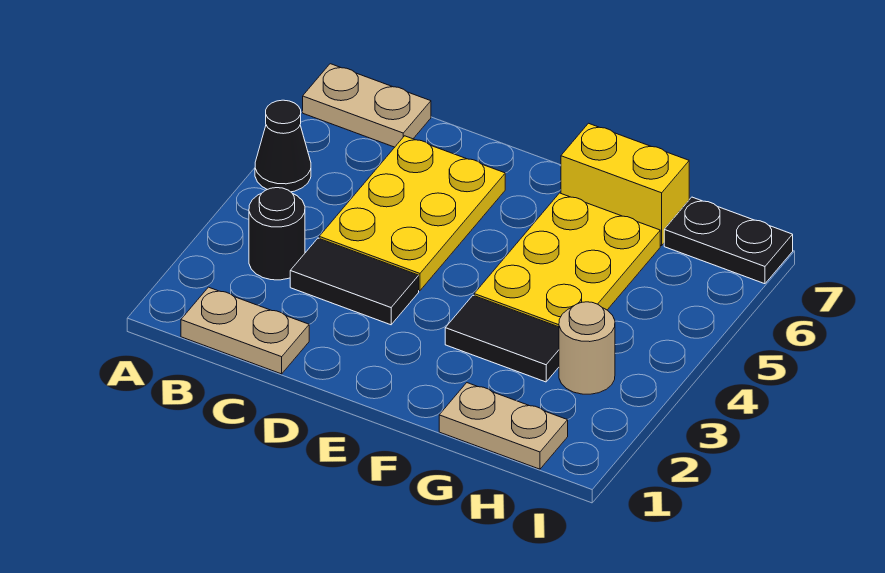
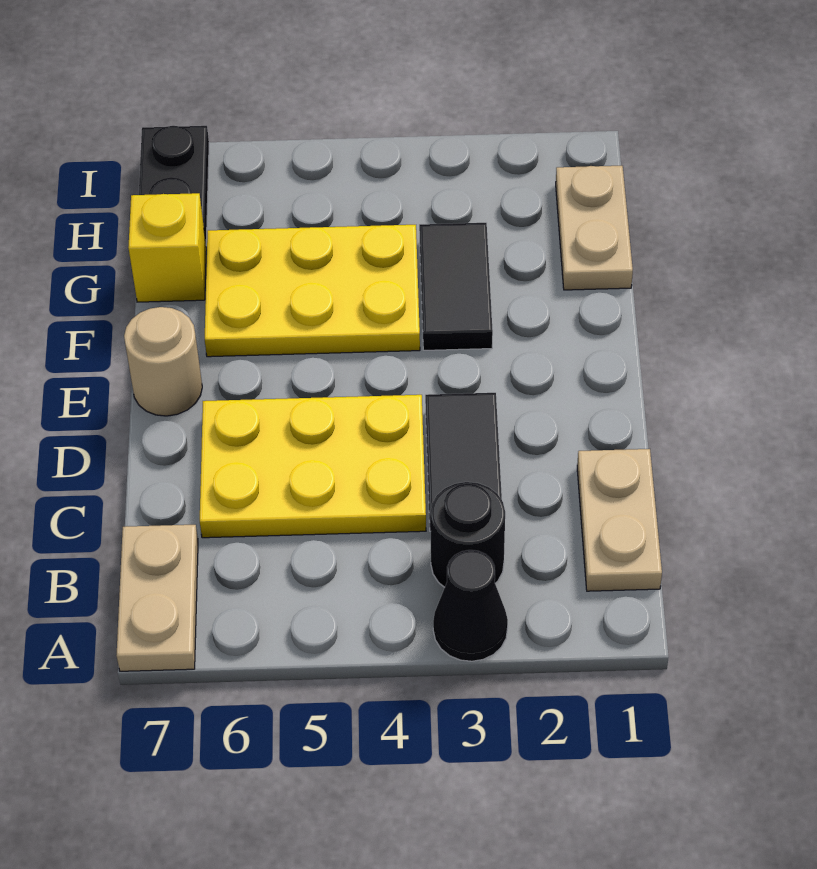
black 1x1 cone [255,100,311,192] -> black 1x1 cone moved to [433,550,508,661]
yellow 1x2 brick [561,123,689,246] -> yellow 1x1 brick [128,193,206,302]
tan 1x1 round brick [559,302,615,394] -> tan 1x1 round brick moved to [124,307,202,416]

